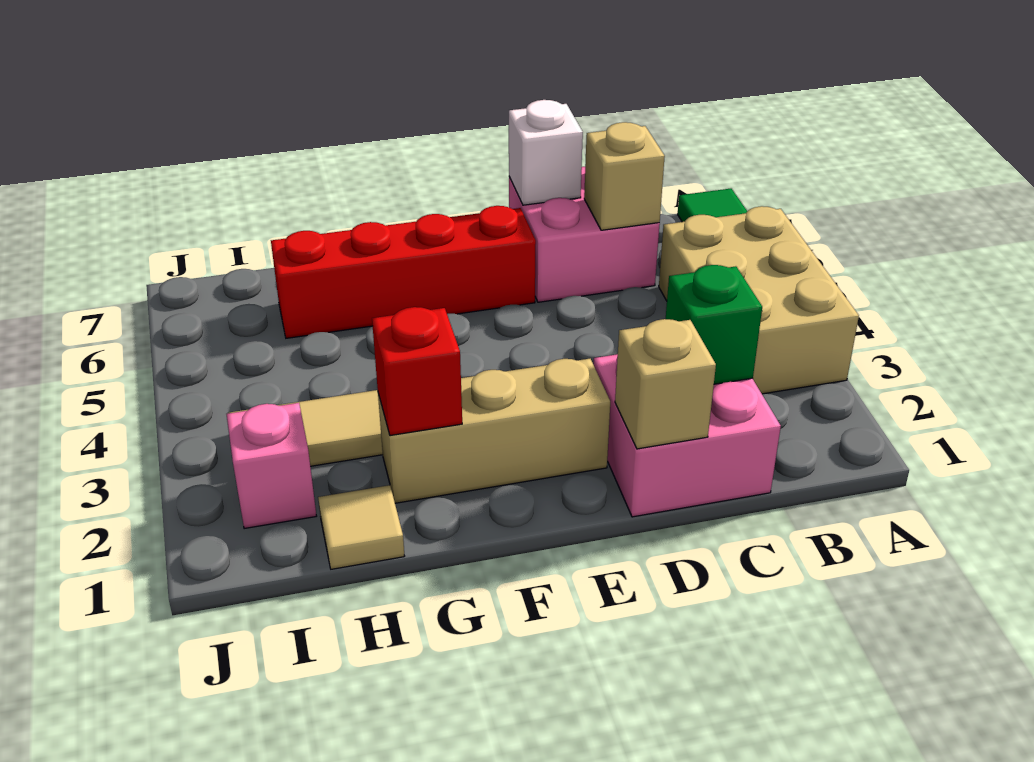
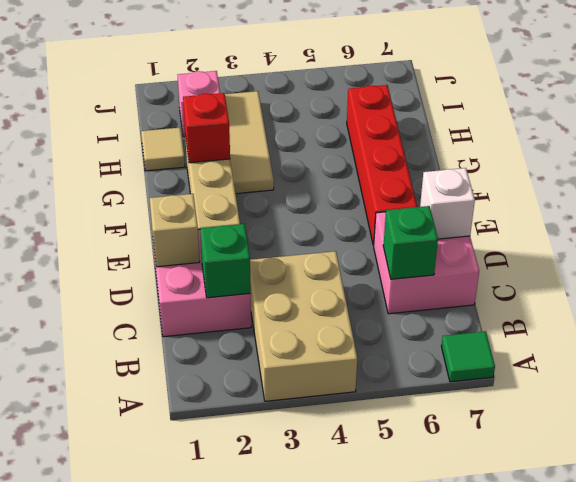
tan 2x3 brick [659,206,859,394] -> tan 2x3 brick turned to [250,251,357,401]
tan 1x1 brick [584,122,665,230] -> green 1x1 brick [383,206,438,279]

